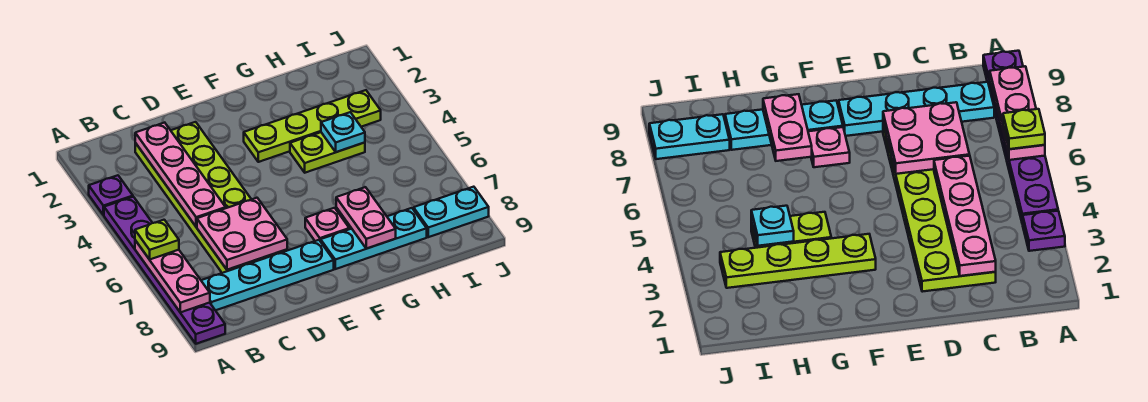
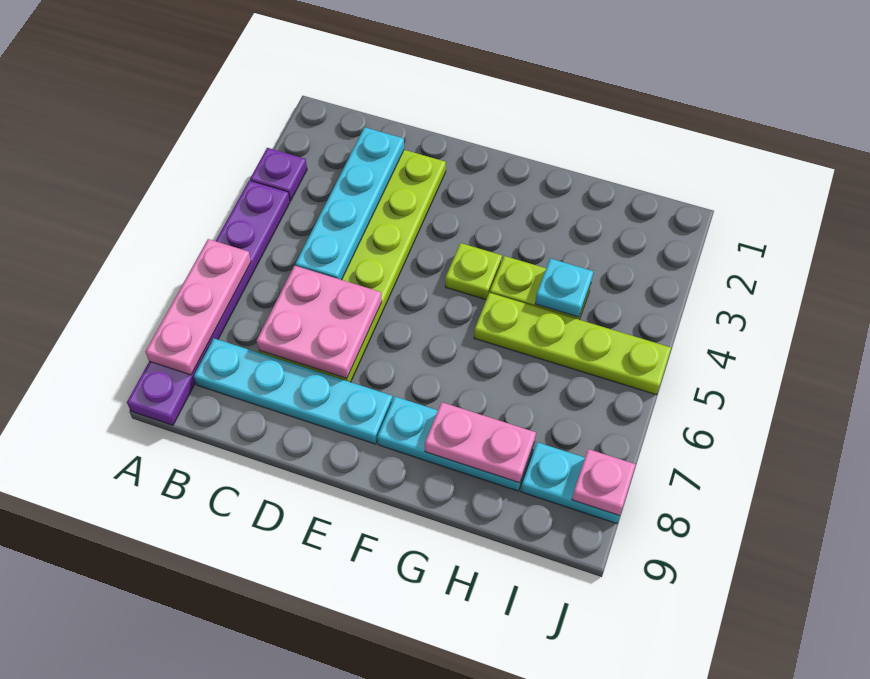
lime 1x1 plate [135,220,179,260] -> lime 1x1 plate moved to [445,243,502,300]
pink 1x4 plate [135,123,226,227] -> cyan 1x4 plate [295,127,404,280]
lime 1x4 plate [244,90,381,162] -> lime 1x4 plate moved to [474,293,671,395]
pink 1x1 plate [305,208,349,242] -> pink 1x1 plate moved to [572,449,636,516]
pink 1x2 plate [336,187,396,249] -> pink 1x2 plate turned to [425,402,536,483]

